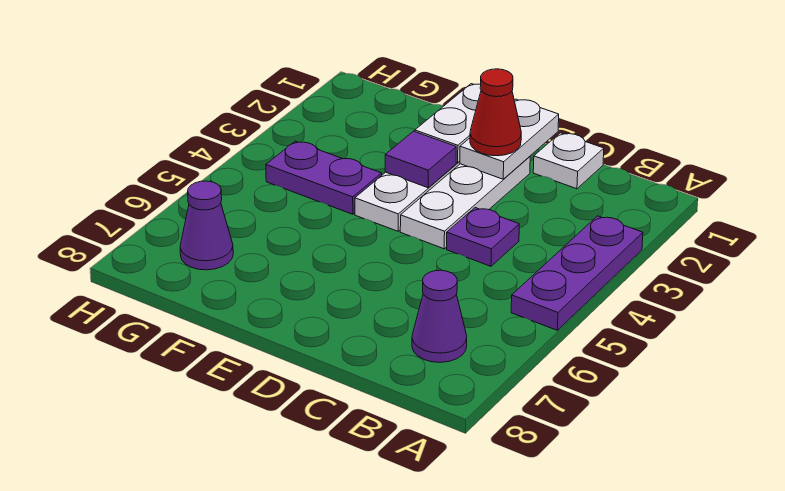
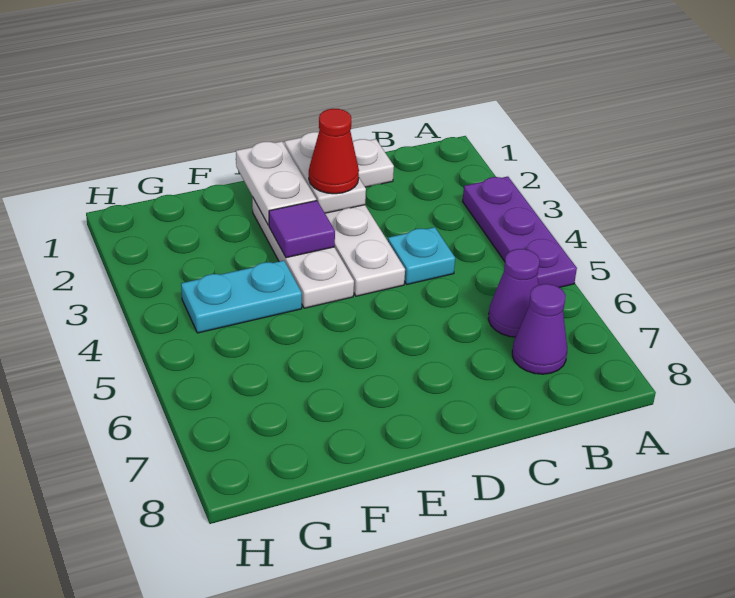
purple 1x1 plate [447,208,519,266] -> cyan 1x1 plate [388,227,455,284]
purple 1x2 plate [266,141,382,214] -> cyan 1x2 plate [181,261,302,333]
purple 1x1 cone [180,181,233,270] -> purple 1x1 cone moved to [488,249,540,337]

